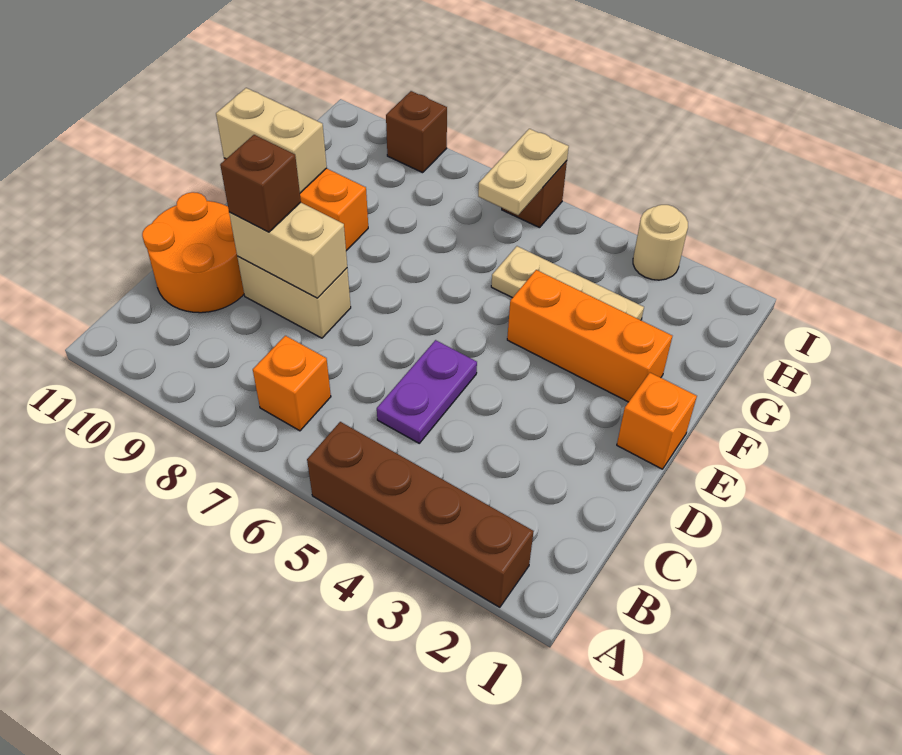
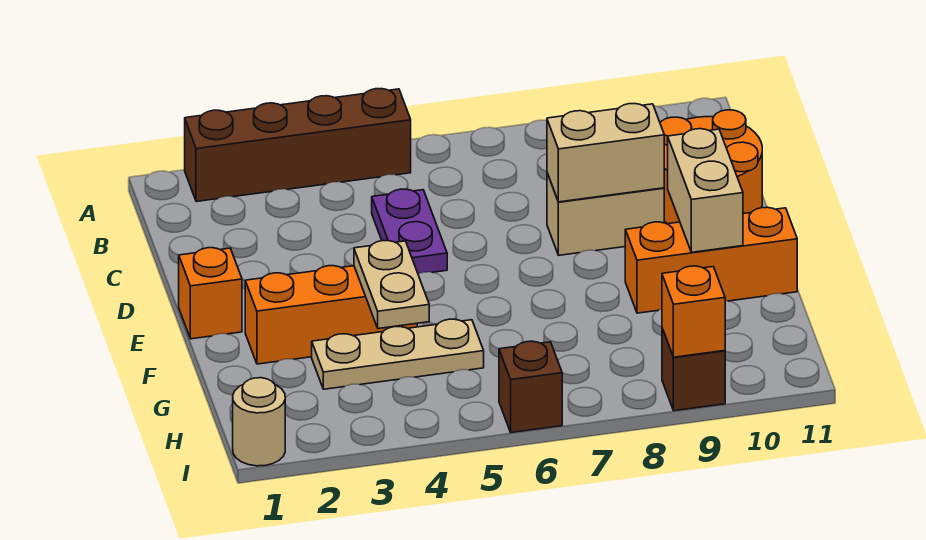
orange 1x1 brick [253,336,331,431] -> orange 1x1 brick moved to [662,266,725,357]
brown 1x1 brick [220,135,301,232] -> none
tan 1x2 brick [216,88,327,193] -> tan 1x2 brick turned to [668,129,743,252]
tan 1x2 plate [478,129,569,215] -> tan 1x2 plate moved to [354,241,429,329]
tan 1x1 round brick [633,205,688,280] -> tan 1x1 round brick moved to [233,378,285,466]

